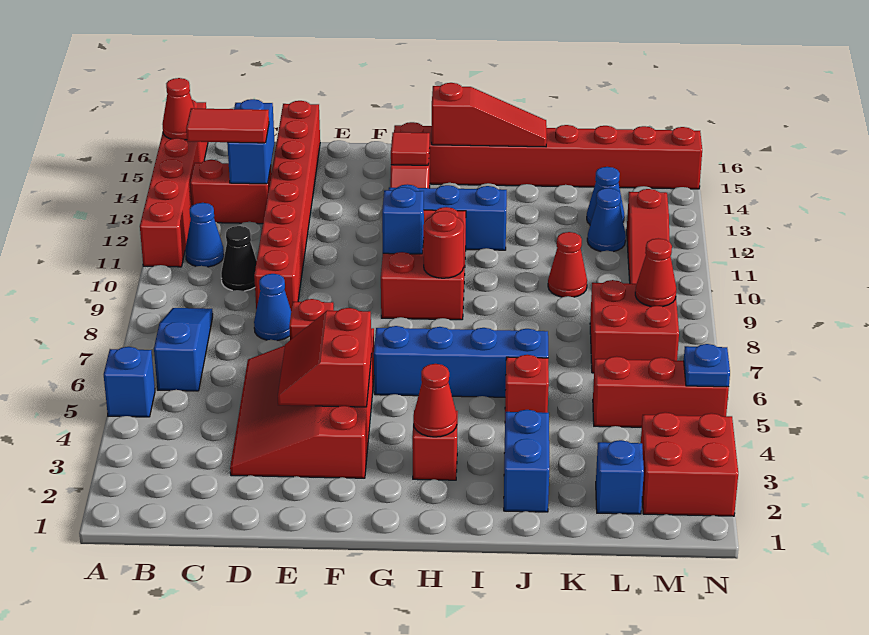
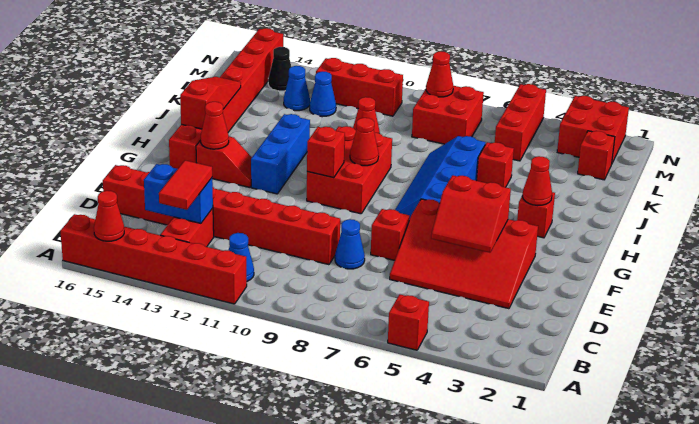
blue 1x1 brick [104,347,155,417] -> red 1x1 brick [388,294,429,350]
blue 1x3 slope [154,308,213,391] -> none
black 1x1 cone [221,226,257,291] -> black 1x1 cone moved to [268,47,291,91]
red 2x3 brick [381,207,466,320] -> red 2x3 brick turned to [307,126,392,214]
blue 1x1 brick [382,187,424,254] -> red 1x1 brick [307,127,345,178]
red 1x1 tile [391,132,430,165] -> red 1x1 cone [201,102,229,149]
red 1x1 round brick [423,211,464,278] -> red 1x1 cone [350,118,379,166]
blue 1x2 brick [504,410,549,512] -> none
blue 1x1 brick [596,440,644,514] -> red 1x1 brick [578,131,615,180]
red 1x3 slope [627,189,669,284] -> red 1x3 brick [316,58,403,116]
blue 1x1 plate [684,344,730,387] -> none

